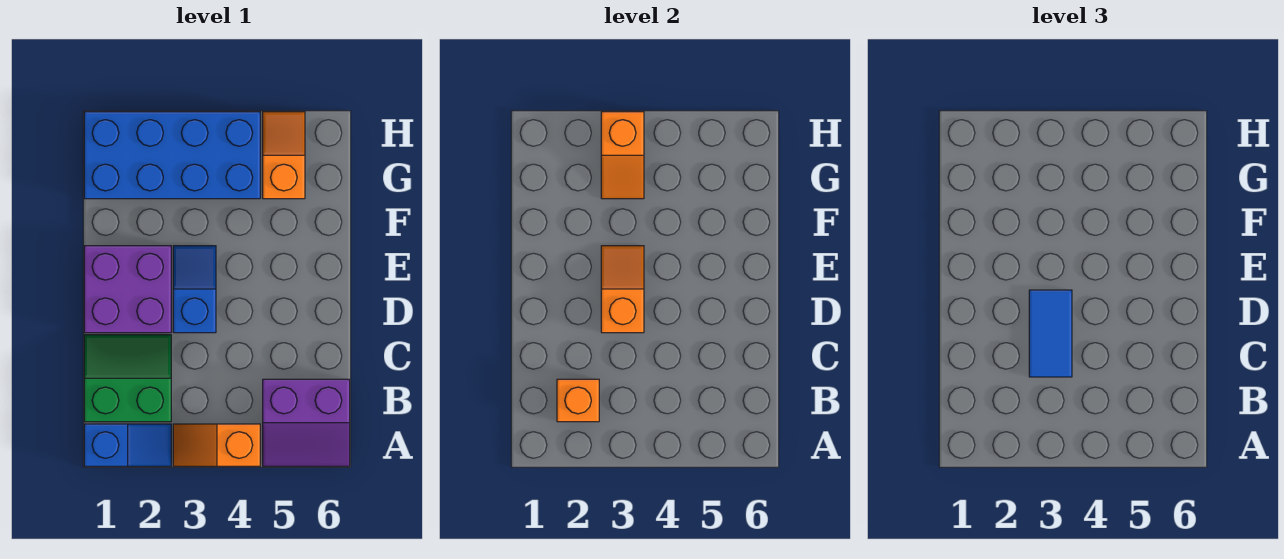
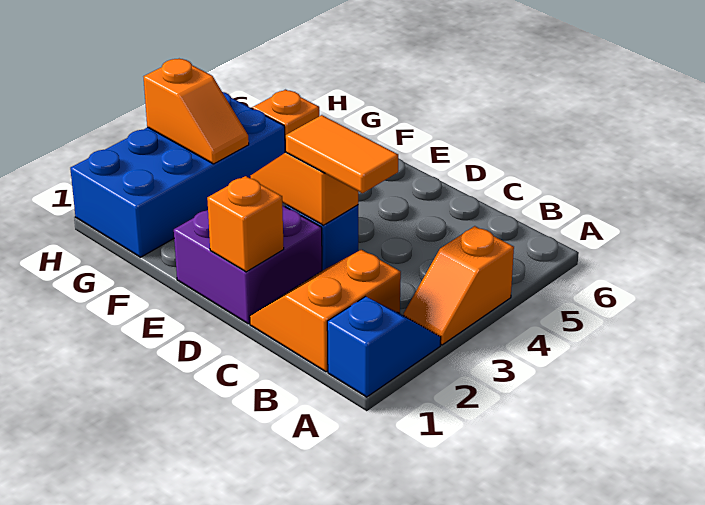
purple 2x2 slope [263,379,350,466] -> none
green 2x2 slope [84,335,171,422] -> orange 2x2 slope [250,250,401,372]
orange 1x1 brick [557,379,599,422] -> orange 1x1 brick moved to [207,176,284,272]
blue 1x2 tile [1029,290,1072,377] -> orange 1x2 tile [286,115,398,193]

